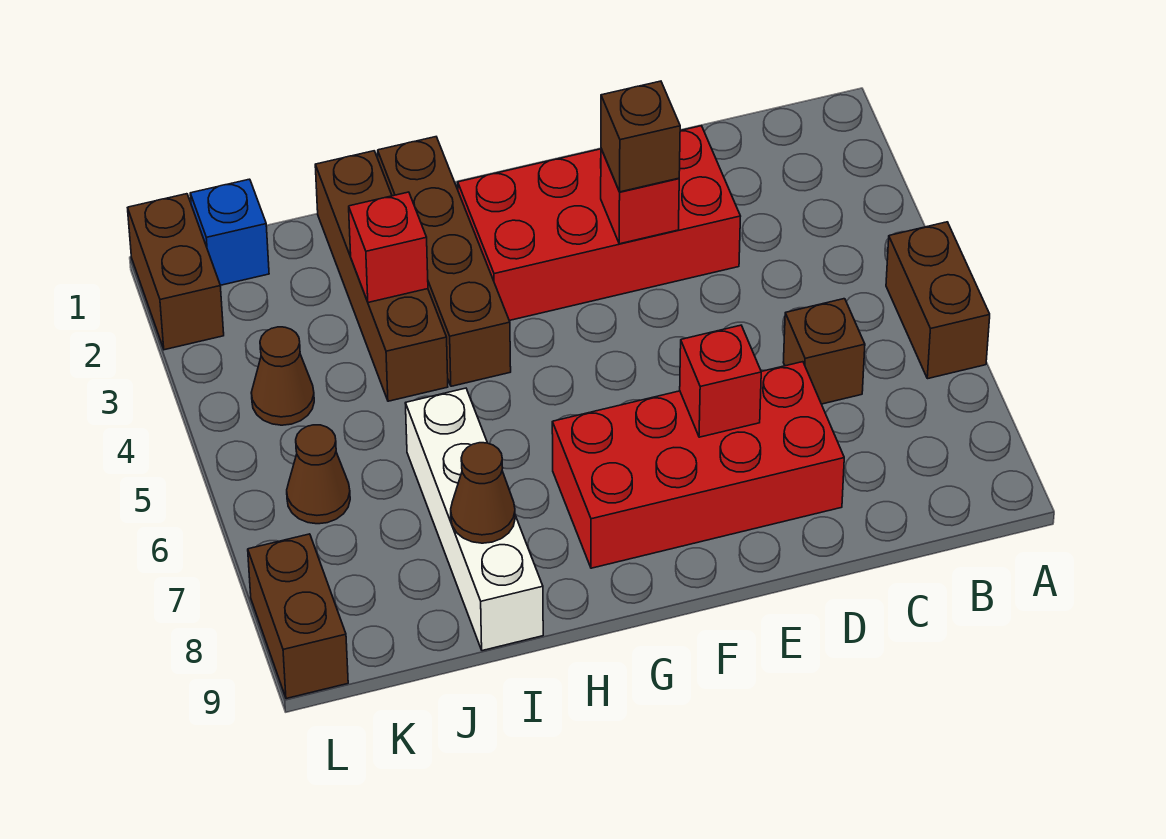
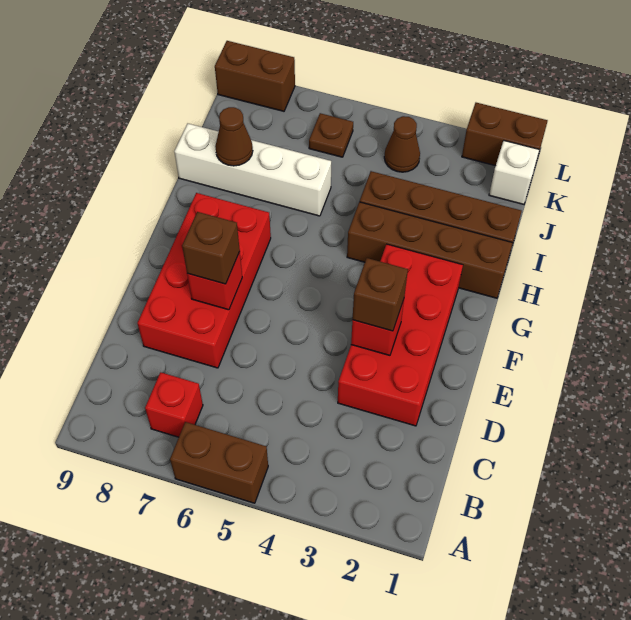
brown 1x1 brick [783,299,865,404] -> brown 1x1 brick moved to [182,212,240,284]
red 1x1 brick [349,192,428,302] -> red 1x1 brick moved to [145,372,203,437]
blue 1x1 brick [190,179,269,285] -> white 1x1 brick [489,141,539,204]
brown 1x1 cone [287,425,350,524] -> brown 1x1 plate [309,113,353,157]

